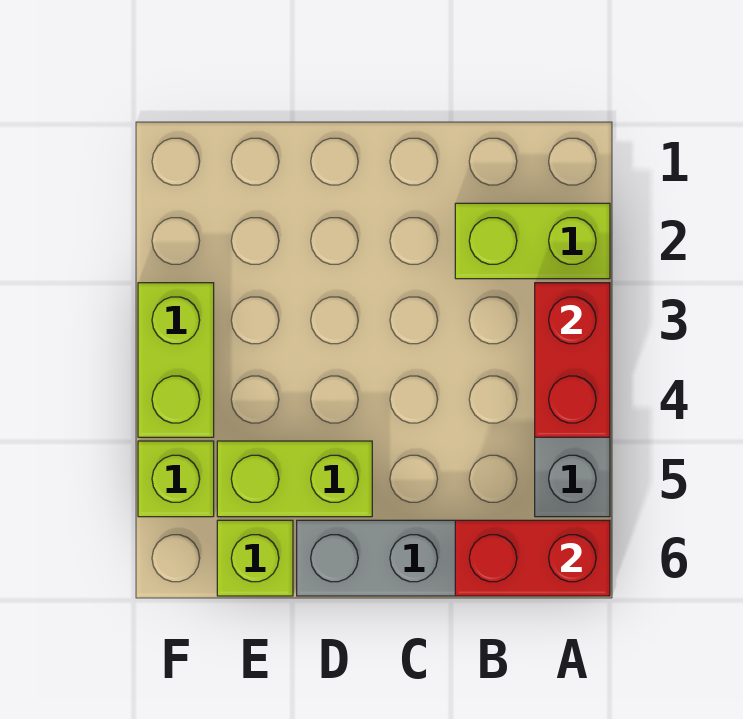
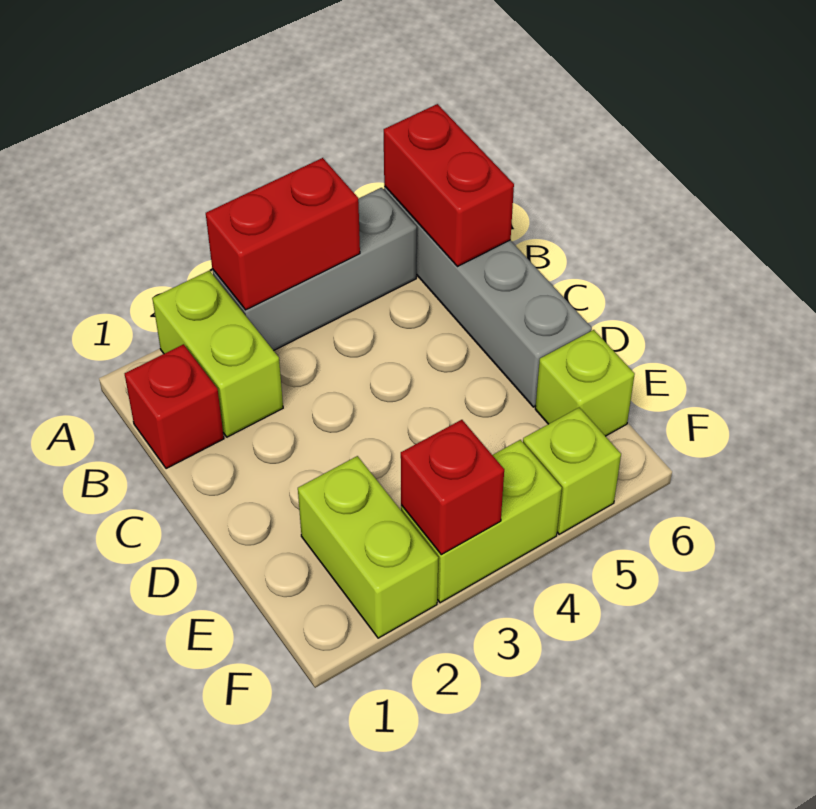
none -> red 1x1 brick [125,344,224,469]
lime 1x2 brick [217,441,372,517] -> lime 1x2 brick moved to [298,456,438,638]
none -> red 1x1 brick [401,420,504,555]

